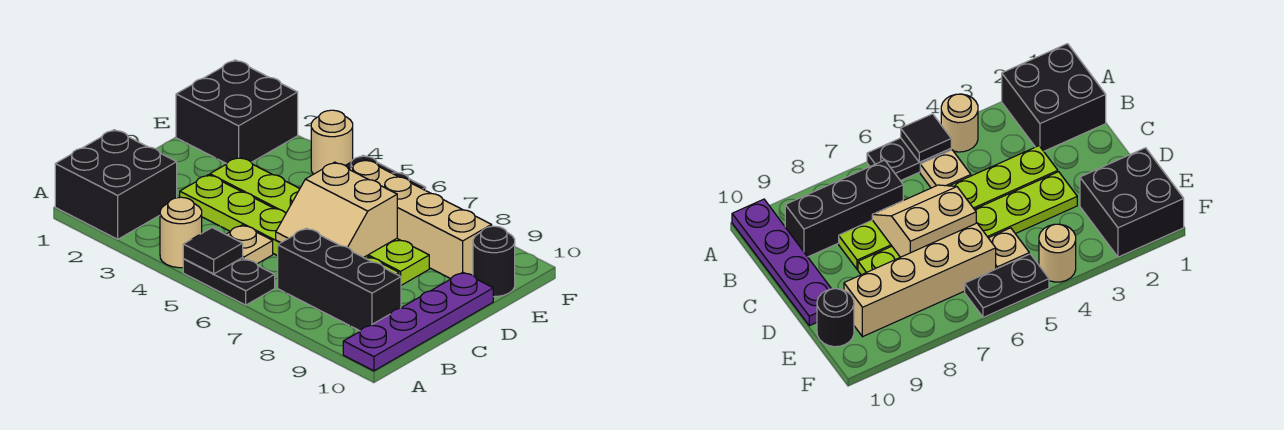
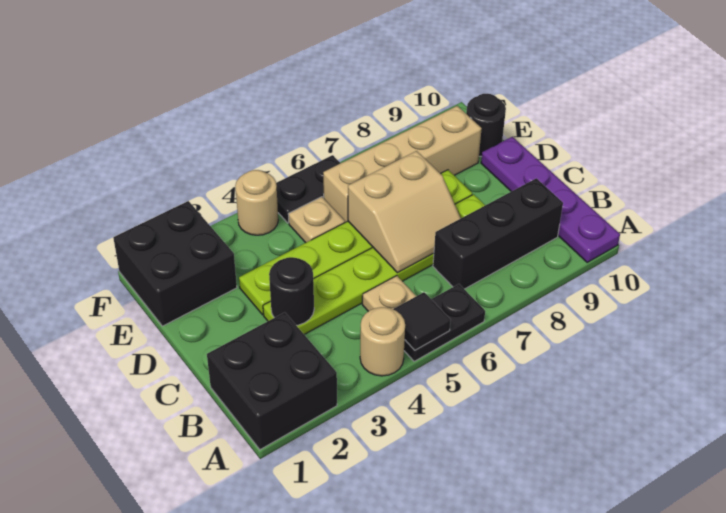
none -> black 1x1 round brick [269,257,314,325]

